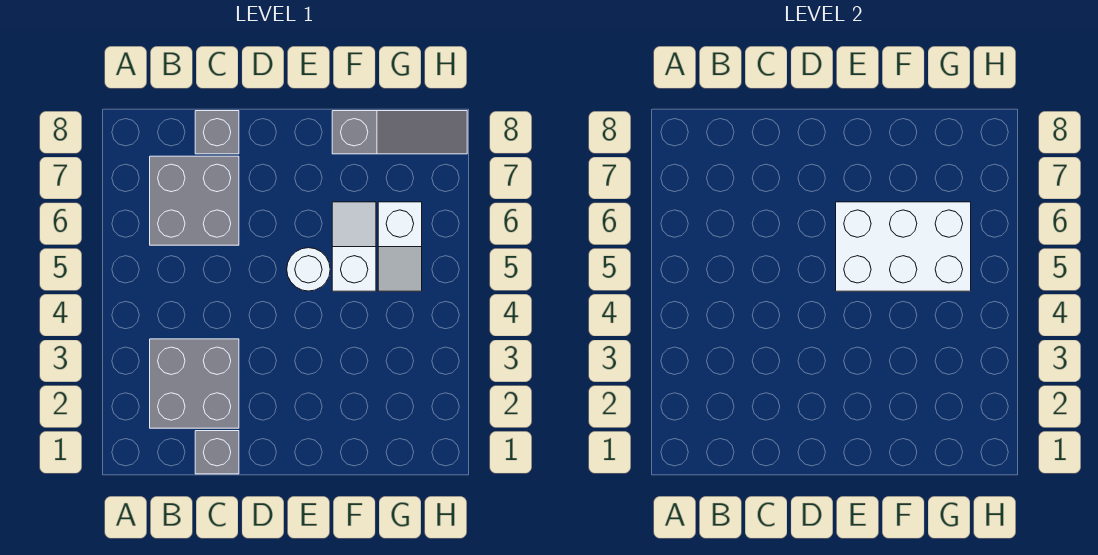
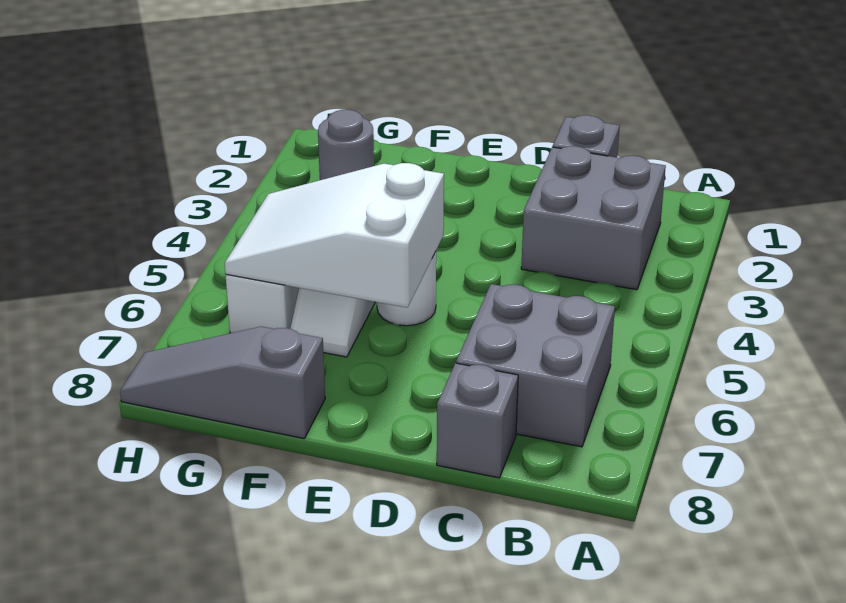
white 2x3 brick [836,202,971,291] -> white 2x3 slope [225,163,444,308]
none -> grey 1x1 round brick [318,110,374,180]

